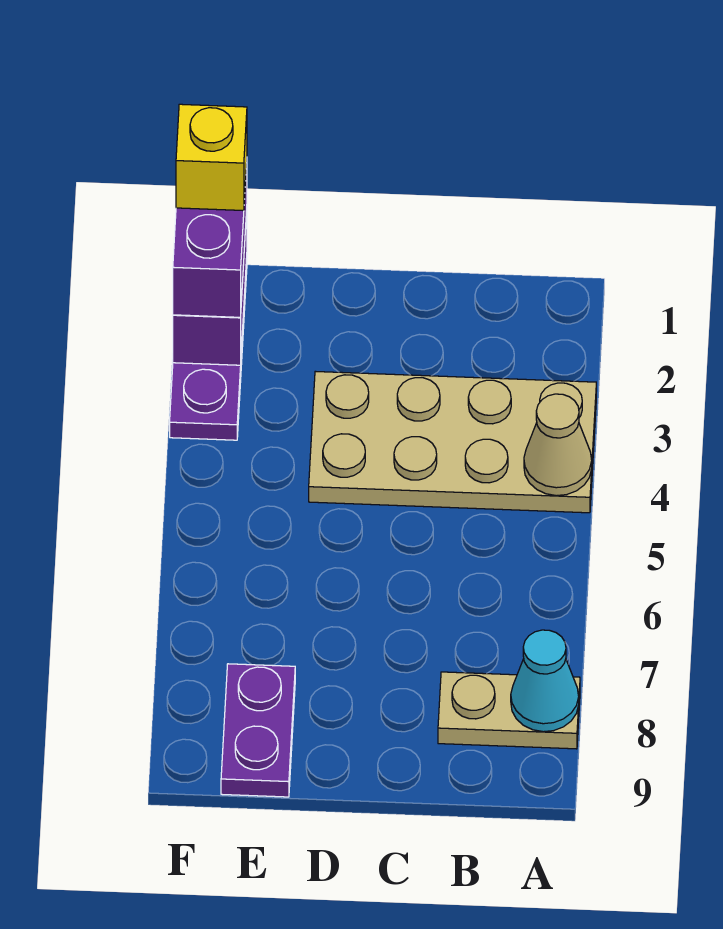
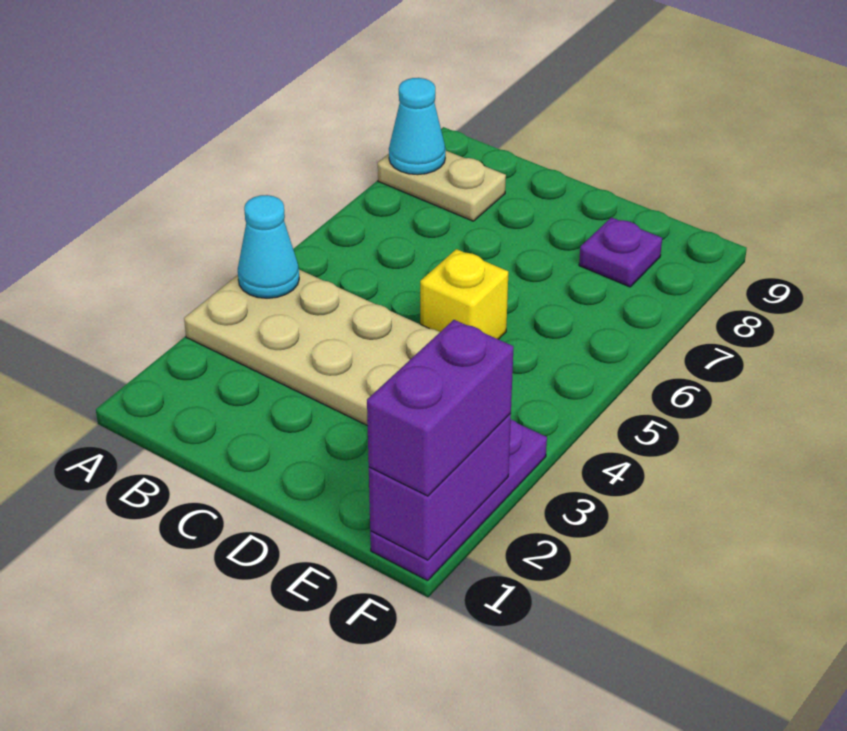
tan 1x1 cone [524,394,592,496] -> cyan 1x1 cone [238,195,299,298]
purple 1x2 plate [221,664,295,797] -> purple 1x1 plate [579,217,662,287]
yellow 1x1 brick [176,104,247,211] -> yellow 1x1 brick moved to [420,249,508,339]

